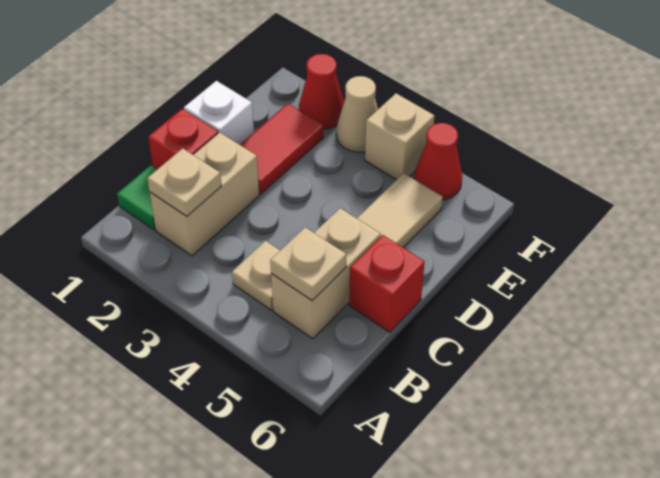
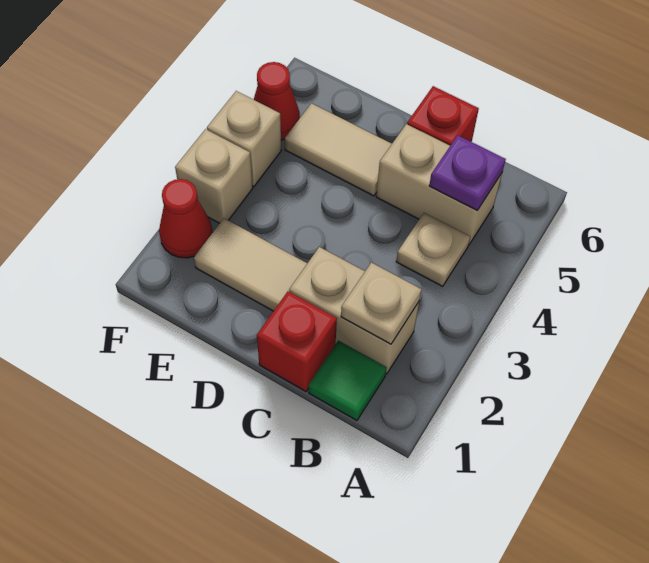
tan 1x1 plate [270,227,346,300] -> purple 1x1 plate [429,135,506,210]
white 1x1 brick [184,81,254,145] -> none
red 1x2 tile [240,104,324,194] -> tan 1x2 tile [194,218,307,311]
tan 1x1 cone [336,76,378,152] -> tan 1x1 brick [175,129,253,223]

